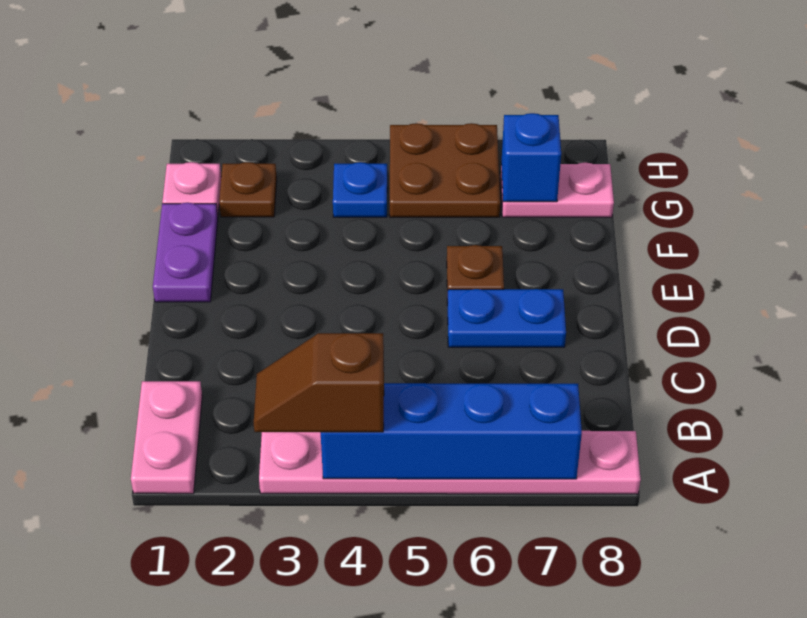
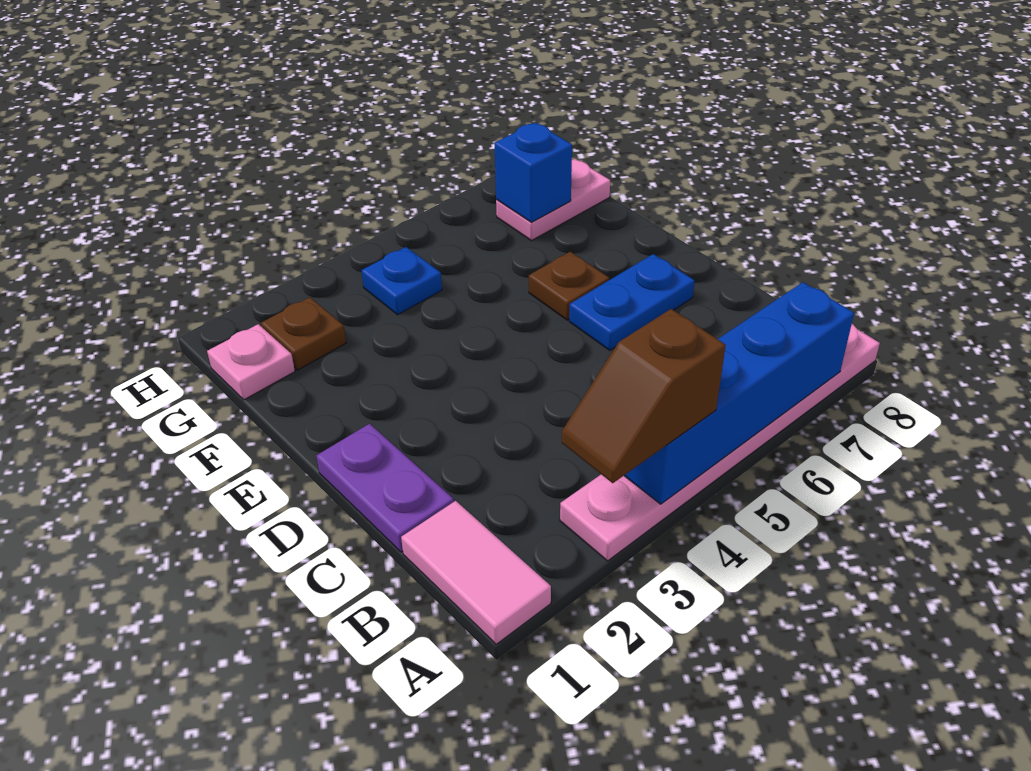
pink 1x2 plate [131,381,202,494] -> pink 1x2 tile [401,501,551,644]
purple 1x2 plate [153,203,218,302] -> purple 1x2 plate moved to [316,424,454,552]
brown 2x2 plate [390,123,500,217] -> none

